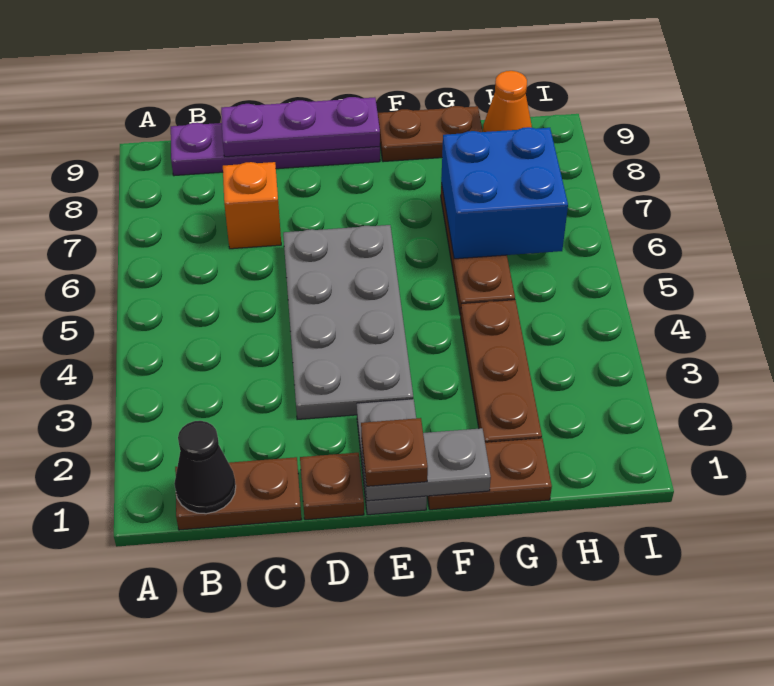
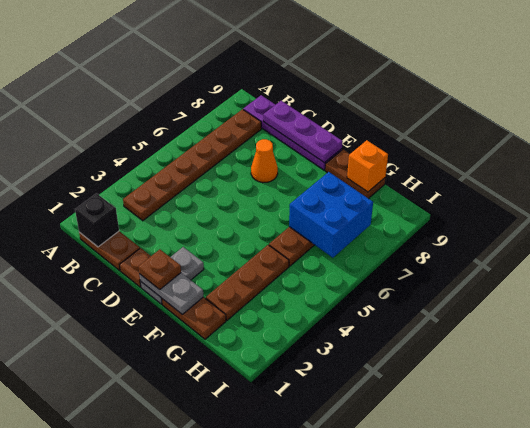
black 1x1 cone [174,421,236,514] -> black 1x1 brick [75,193,119,247]
none -> brown 1x6 plate [123,109,261,221]
orange 1x1 brick [223,162,281,249] -> orange 1x1 brick moved to [347,140,388,192]
grey 2x4 plate [283,225,413,419] -> none
orange 1x1 cone [483,71,532,132] -> orange 1x1 cone moved to [251,139,278,182]

